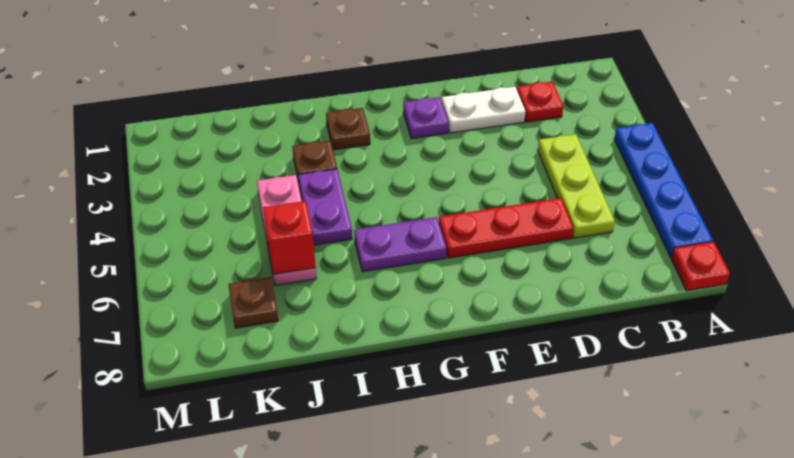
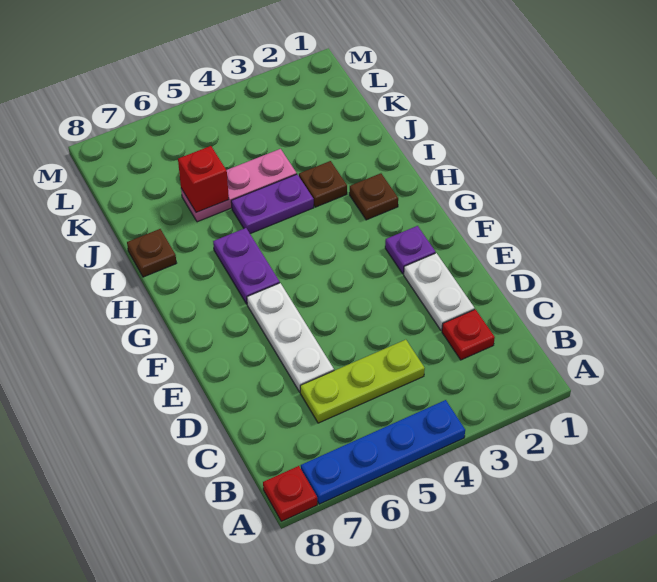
red 1x3 plate [439,198,573,258] -> white 1x3 plate [247,283,334,392]
brown 1x1 plate [228,277,278,328] -> brown 1x1 plate moved to [127,229,176,277]

